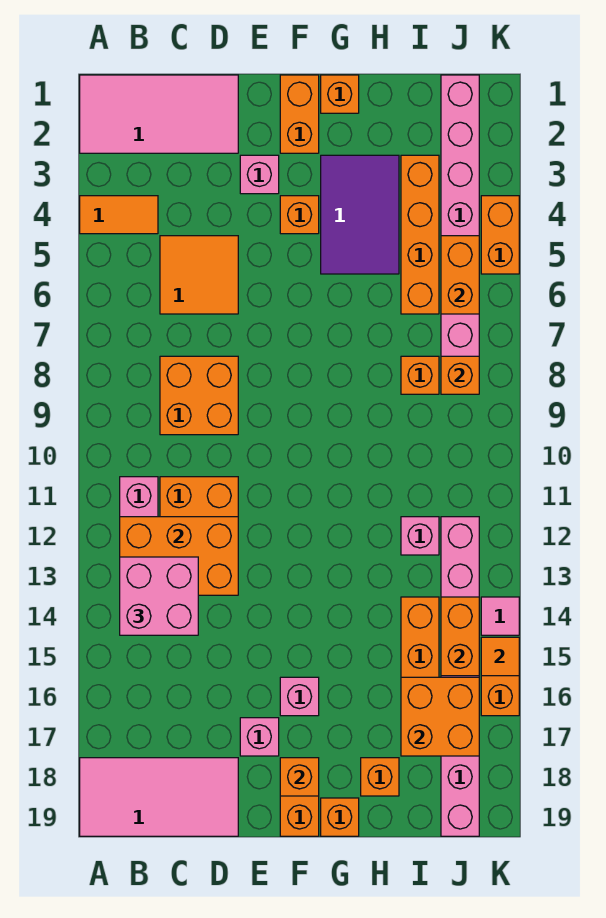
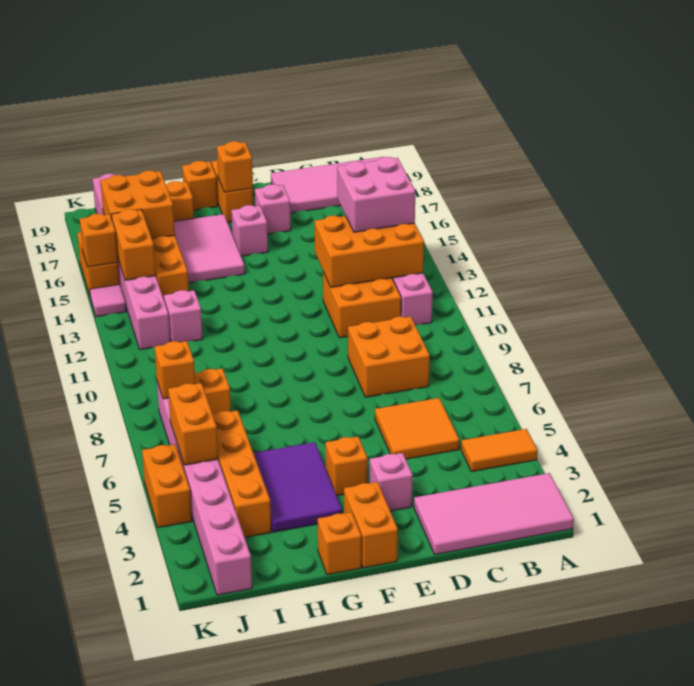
none -> pink 2x3 tile [174,214,245,283]
orange 1x1 tile [481,637,519,676] -> orange 1x1 brick [80,214,118,267]

